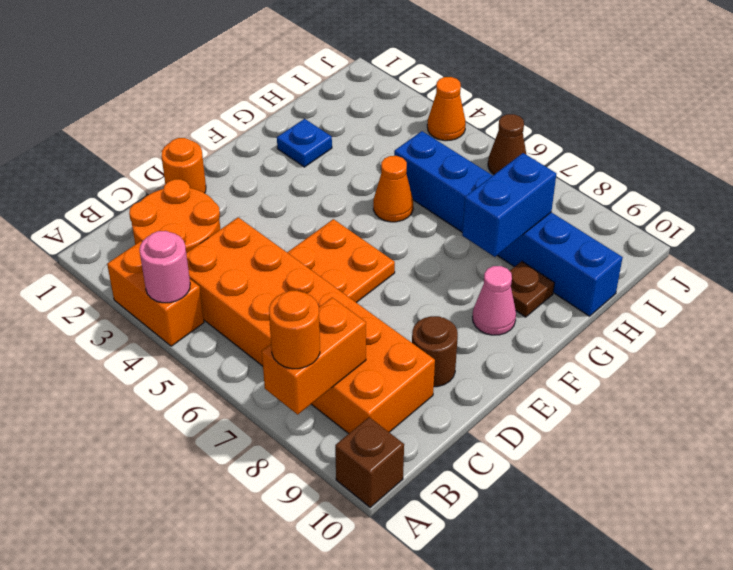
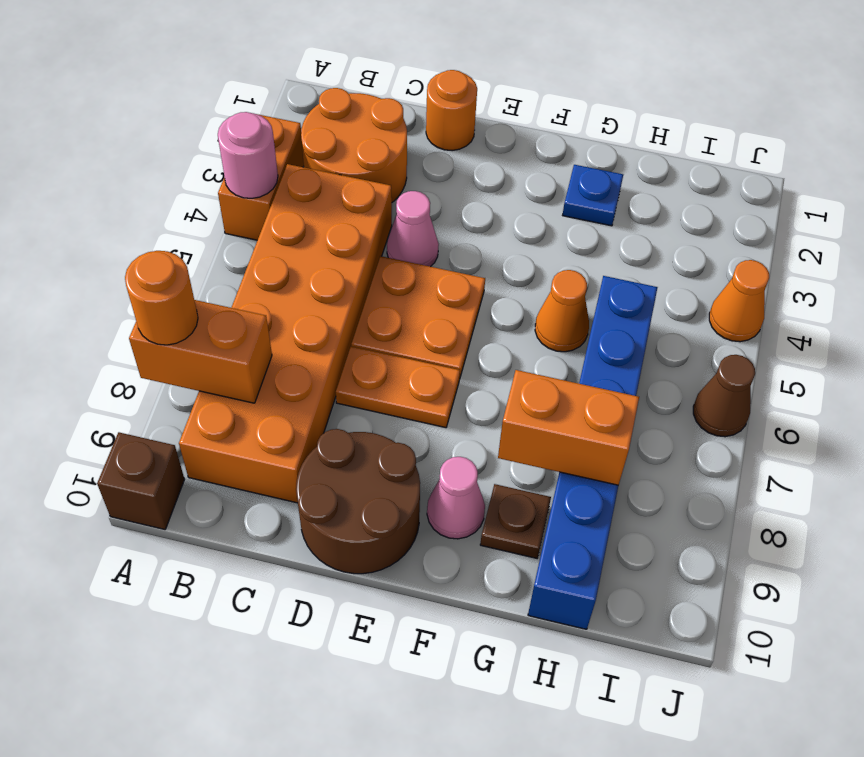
none -> pink 1x1 cone [387,191,439,267]
none -> orange 1x2 plate [336,346,460,428]
brown 1x1 round brick [412,316,458,387] -> brown 2x2 round brick [296,429,420,574]
blue 1x2 brick [462,153,556,257] -> orange 1x2 brick [498,370,639,485]

